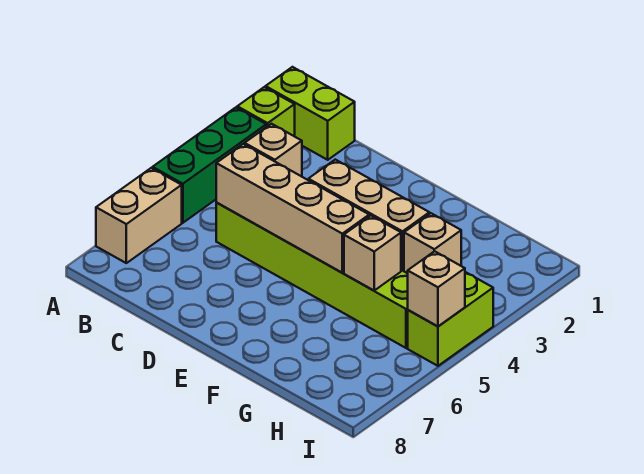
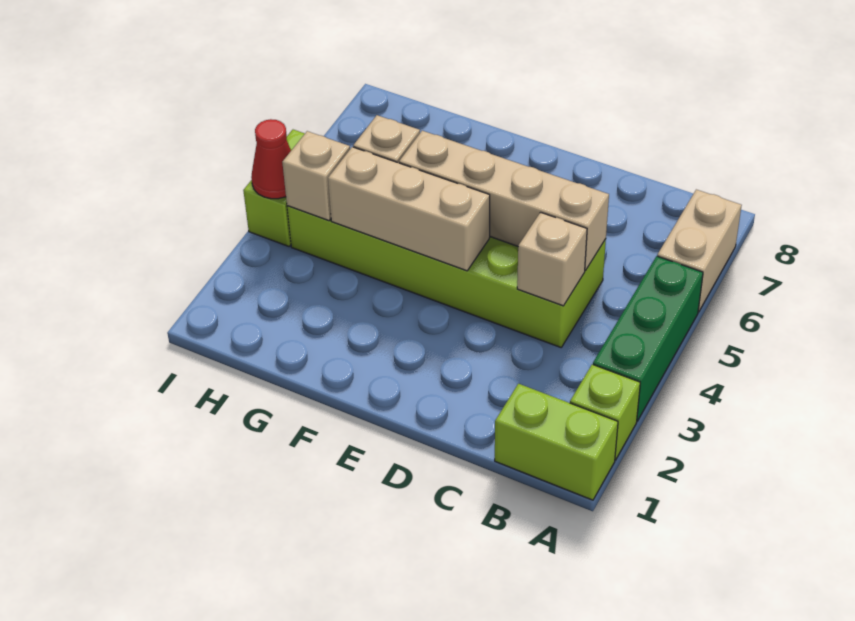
none -> red 1x1 cone [251,119,291,199]
tan 1x1 brick [408,251,465,326] -> none

